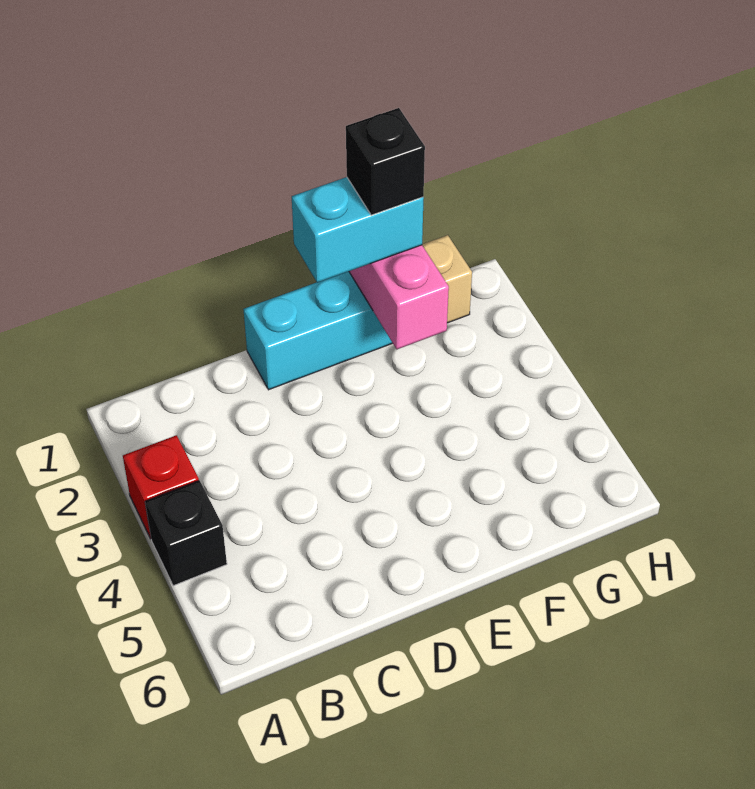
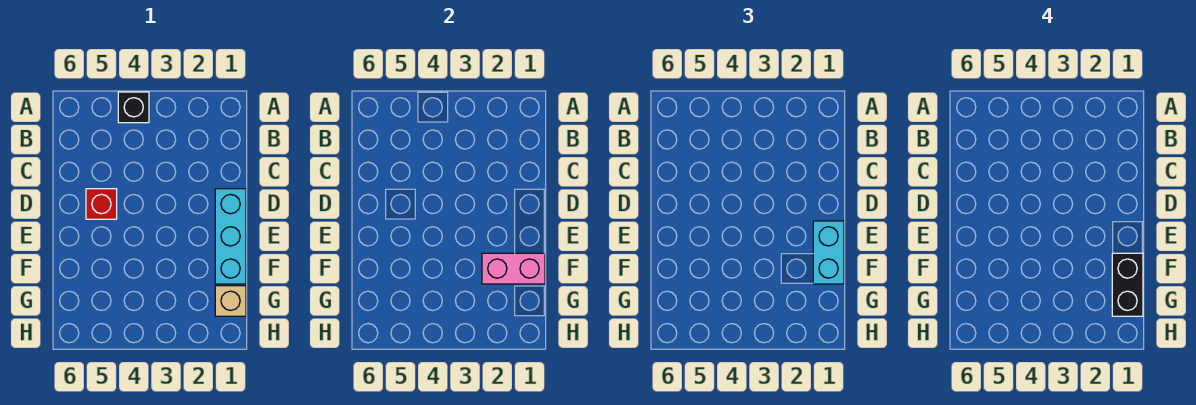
red 1x1 brick [123,435,199,539] -> red 1x1 brick moved to [86,189,117,219]
black 1x1 brick [346,108,425,215] -> black 1x2 brick [1112,253,1143,316]

